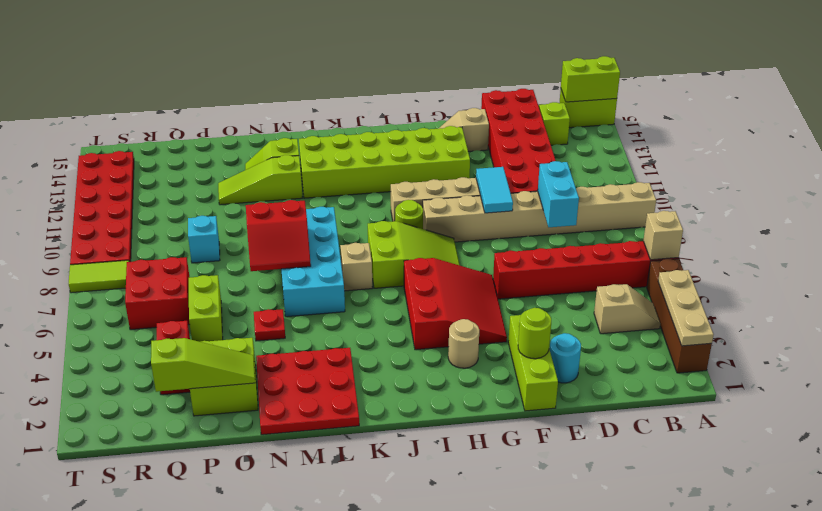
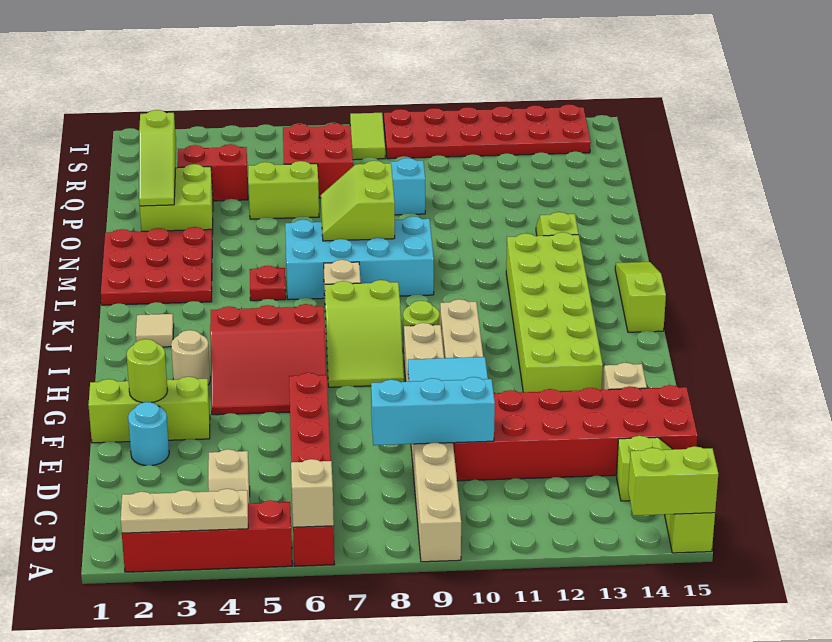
brown 1x4 brick [647,259,712,373] -> red 1x4 brick [122,500,292,572]
lime 1x2 brick [561,56,620,102] -> lime 1x2 brick turned to [628,446,718,516]
cyan 1x2 brick [538,161,579,227] -> cyan 1x3 brick [371,377,495,445]
none -> tan 1x1 tile [136,314,174,347]
red 2x2 slope [246,200,311,271] -> lime 2x2 slope [321,161,395,241]
lime 1x3 slope [218,155,303,205] -> lime 1x3 slope moved to [615,262,666,332]
red 1x1 plate [254,309,285,341] -> red 1x1 plate moved to [250,266,286,301]

